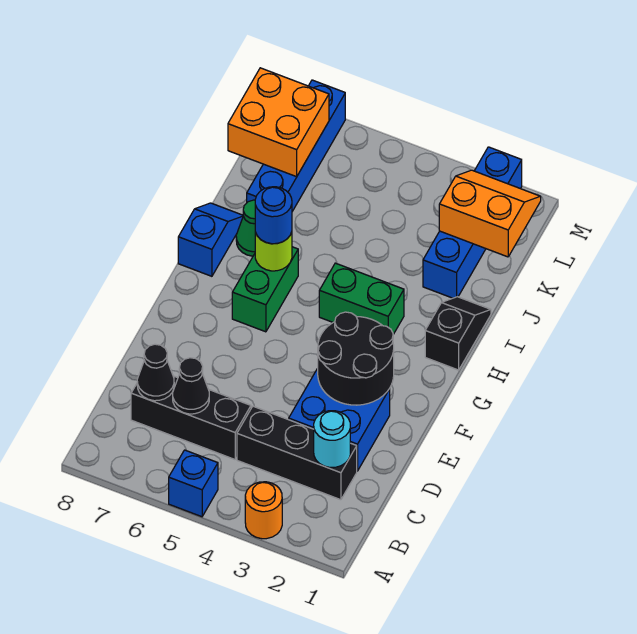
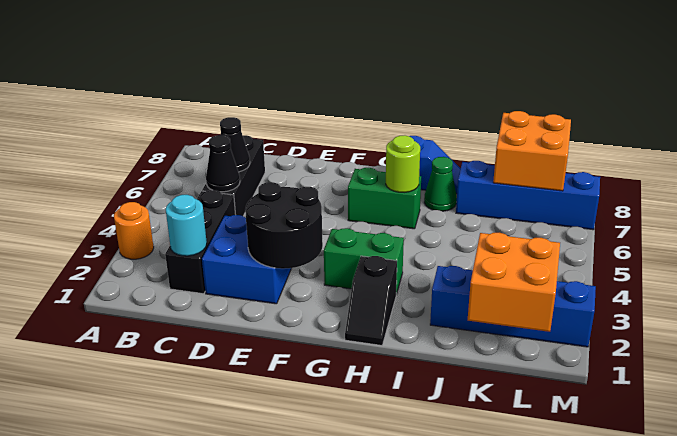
blue 1x1 brick [169,450,218,517] -> none
black 1x1 cone [137,344,174,401] -> black 1x1 cone moved to [206,135,240,192]
black 1x2 slope [425,297,491,370] -> black 1x2 slope turned to [345,256,397,345]
green 1x2 brick [319,263,404,334] -> green 1x2 brick turned to [324,228,404,294]
blue 1x1 round brick [255,187,292,244] -> none
orange 2x2 slope [439,170,541,257] -> orange 2x2 brick [468,233,560,332]

